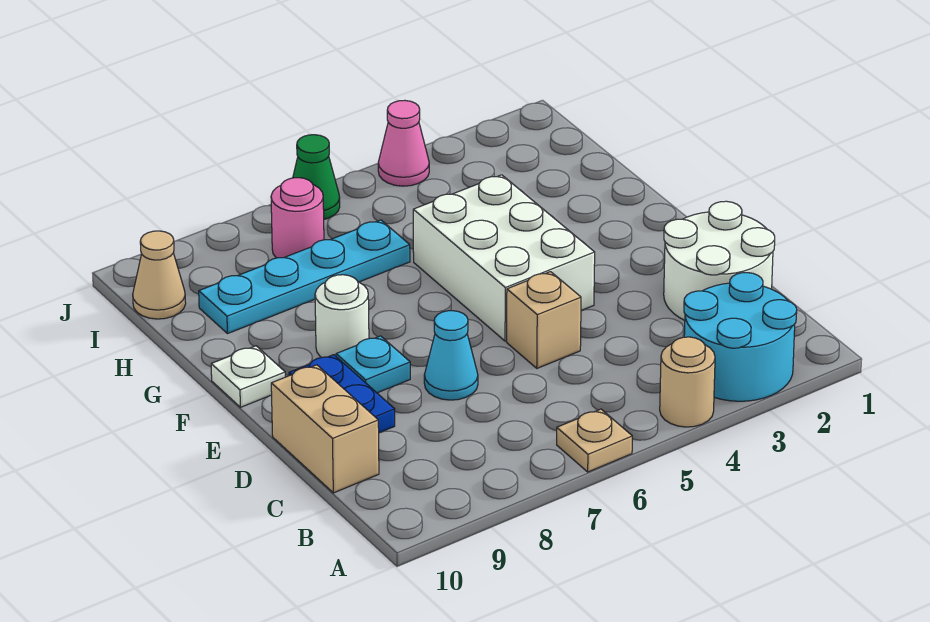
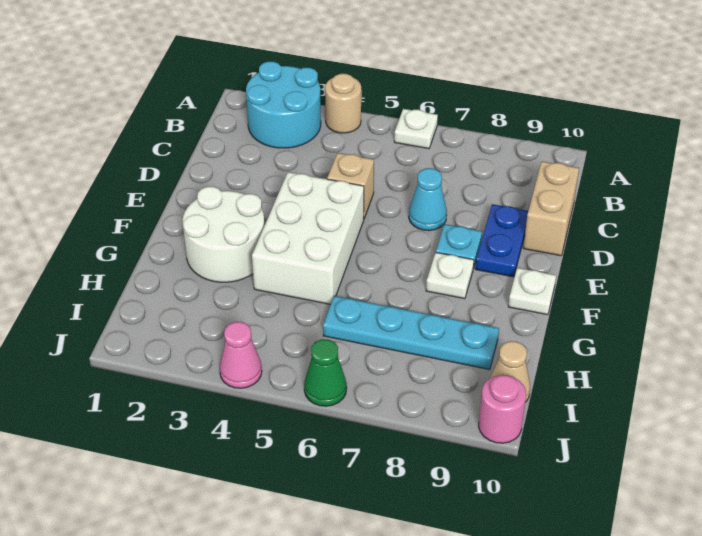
tan 1x1 plate [557,409,632,472] -> white 1x1 plate [394,109,438,149]
white 2x2 round brick [664,201,775,320] -> white 2x2 round brick moved to [183,187,265,282]
white 1x1 round brick [315,275,369,357] -> white 1x1 plate [426,252,474,299]
pink 1x1 round brick [271,178,324,258] -> pink 1x1 round brick moved to [479,375,526,443]

